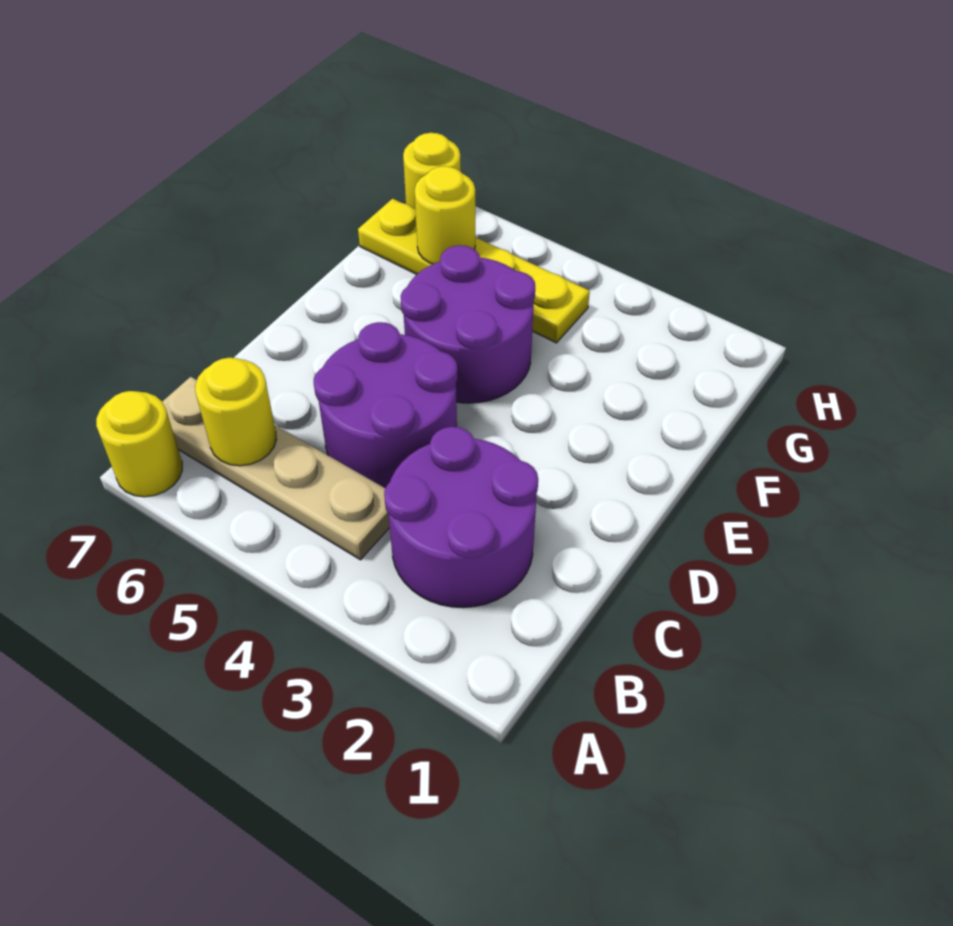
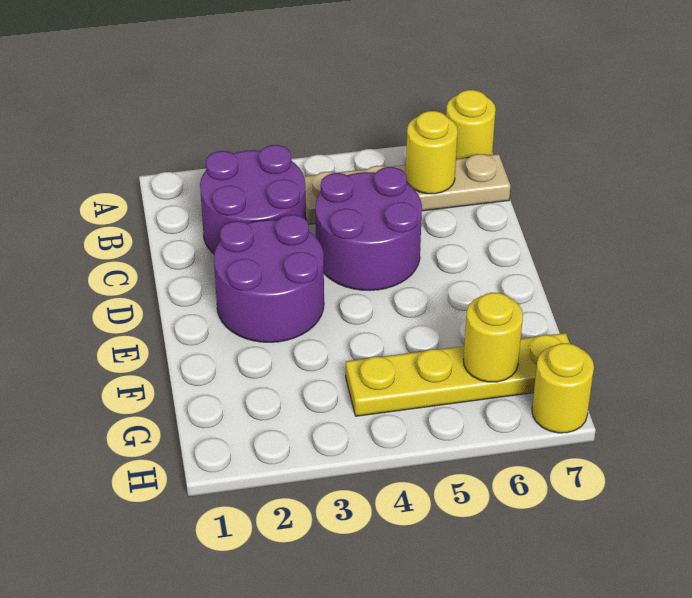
purple 2x2 round brick [401,245,535,403] -> purple 2x2 round brick moved to [214,215,324,342]

